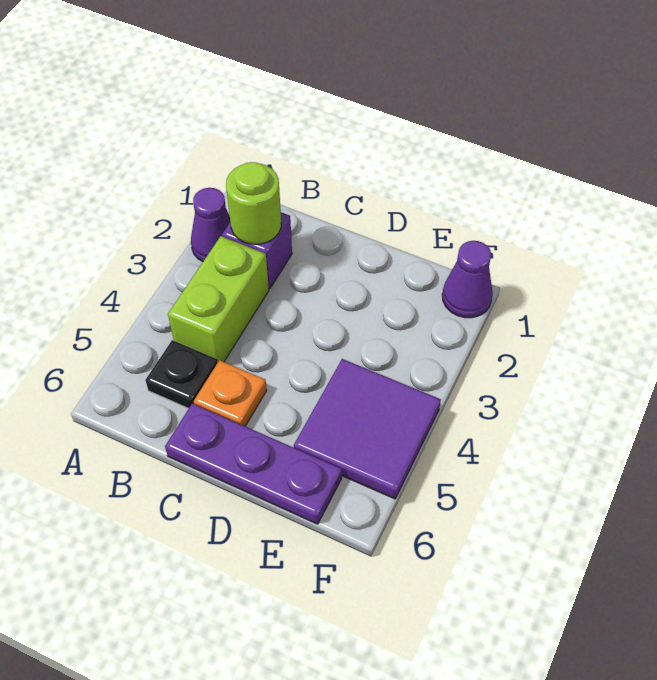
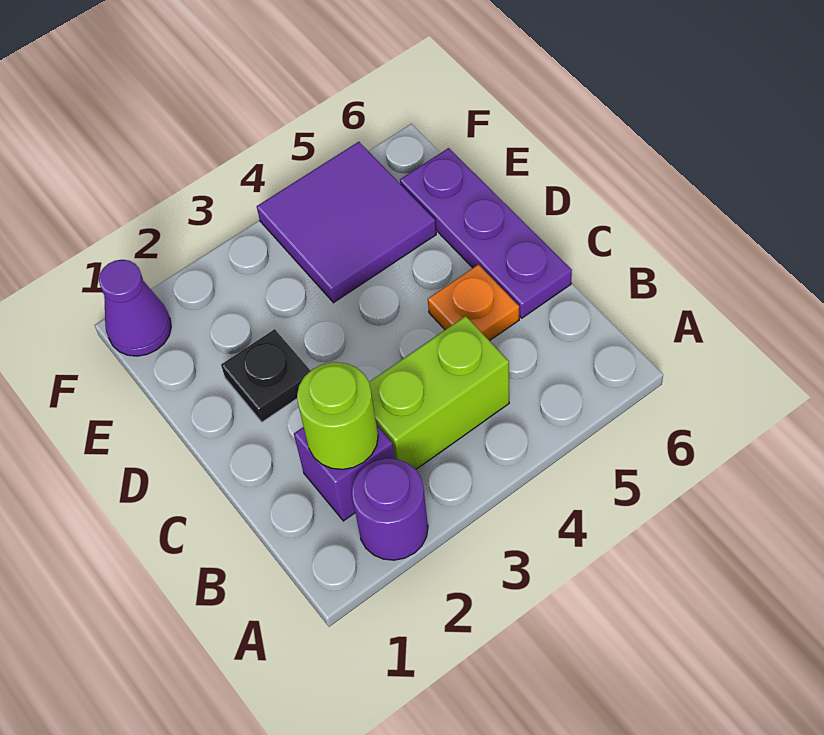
purple 1x1 cone [191,188,230,262] -> purple 1x1 round brick [351,458,428,560]
black 1x1 plate [145,340,218,408] -> black 1x1 plate moved to [221,329,311,422]

